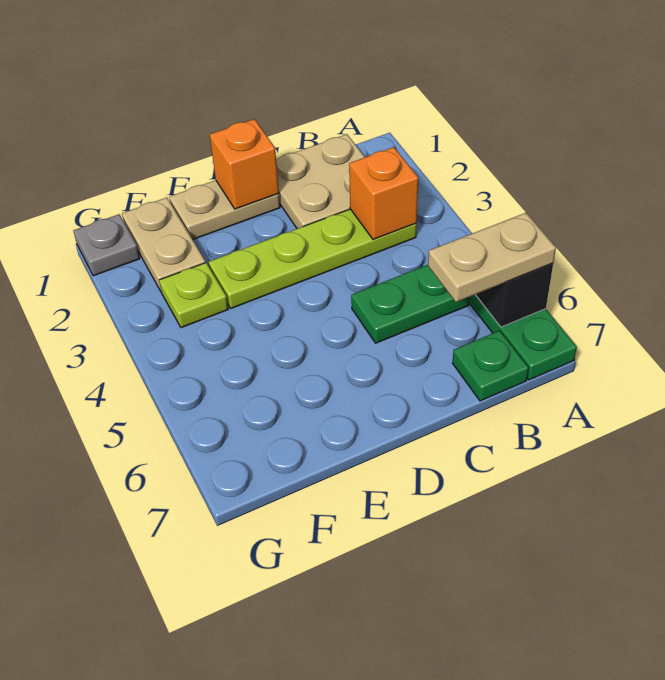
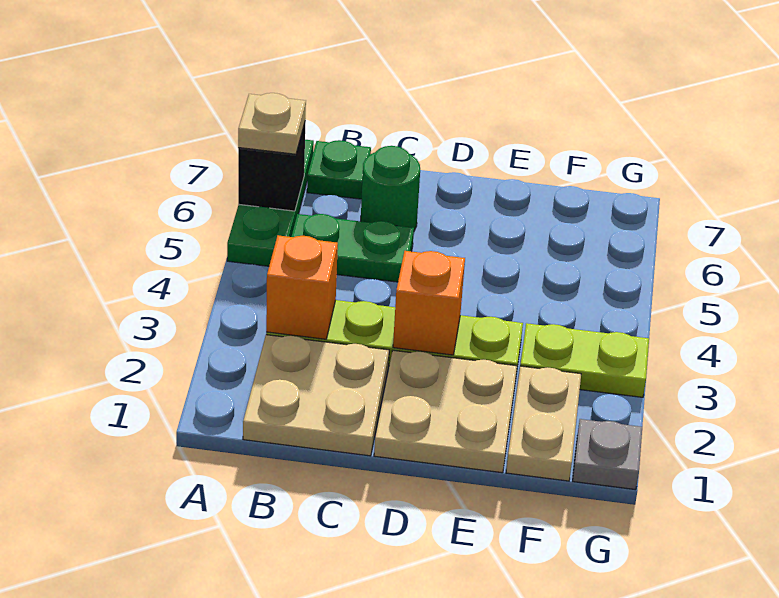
tan 1x2 plate [428,213,556,302] -> tan 1x1 plate [238,93,306,154]
none -> green 1x1 round brick [361,146,420,231]
tan 1x2 plate [169,180,280,240] -> tan 2x2 plate [374,350,517,473]
orange 1x1 brick [210,119,279,209] -> orange 1x1 brick moved to [393,251,465,355]
lime 1x1 plate [159,263,228,328] -> lime 1x2 plate [520,323,649,397]

